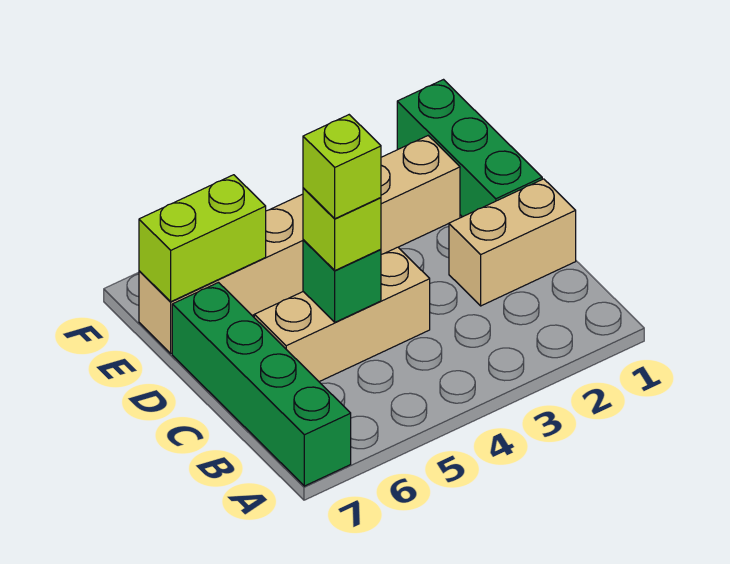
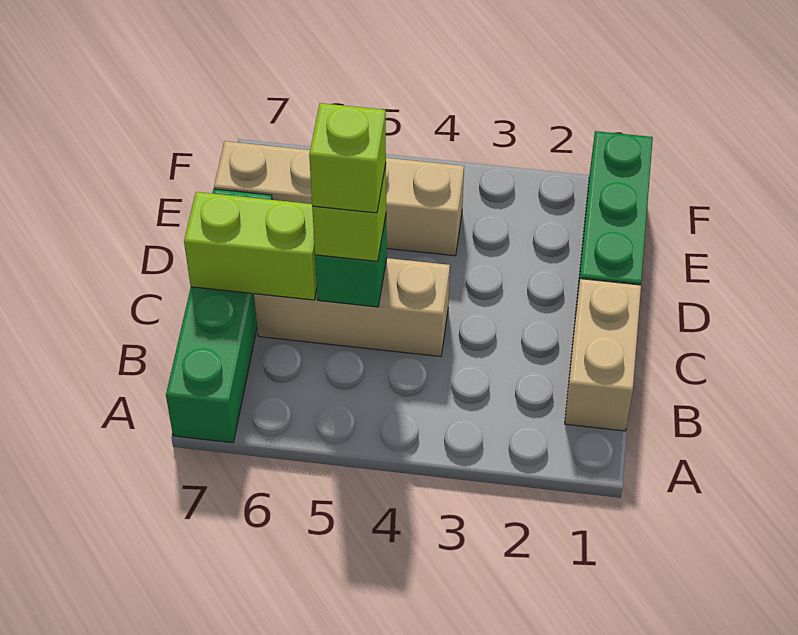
tan 1x2 brick [449,179,576,306] -> tan 1x2 brick turned to [565,279,641,431]
tan 1x6 brick [139,136,460,353] -> tan 1x4 brick [214,141,464,256]
lime 1x2 brick [139,175,266,302] -> lime 1x2 brick moved to [184,192,317,300]

